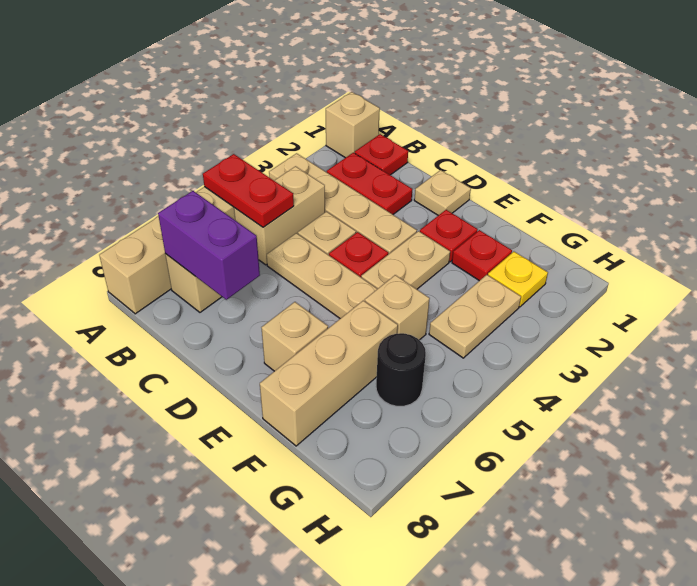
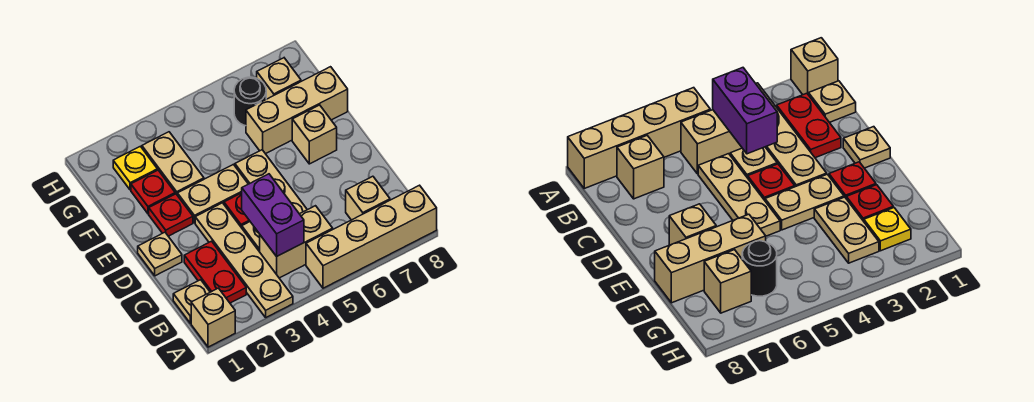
red 1x2 plate [203,154,294,227] -> none
red 1x1 plate [355,134,408,175] -> tan 1x1 plate [173,280,210,323]
purple 1x2 brick [158,191,260,300] -> purple 1x2 brick moved to [242,174,304,256]
tan 1x1 brick [365,275,430,340] -> tan 1x1 brick moved to [257,58,301,99]
tan 1x2 plate [429,275,521,358] -> tan 1x2 plate turned to [142,132,204,194]

